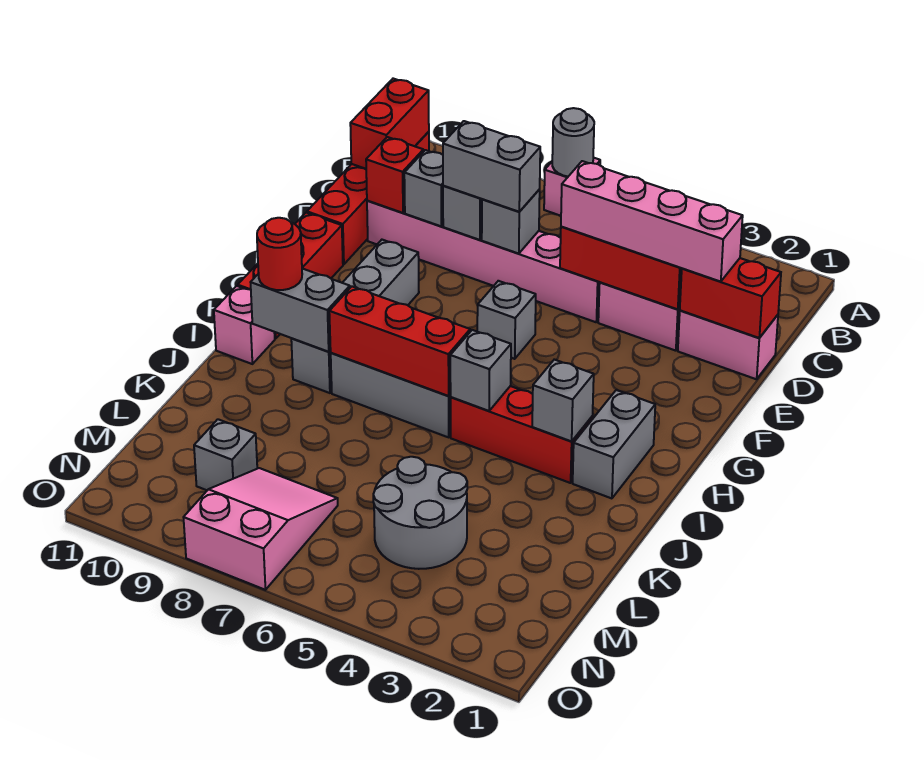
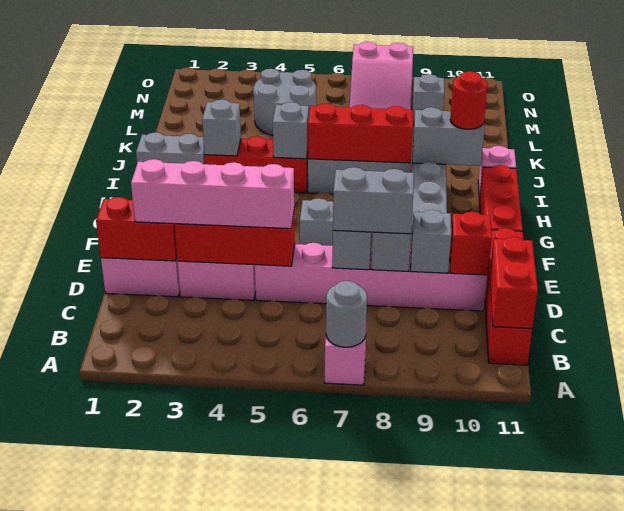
grey 1x2 brick [573,390,655,498] -> grey 1x2 brick turned to [136,132,205,164]

